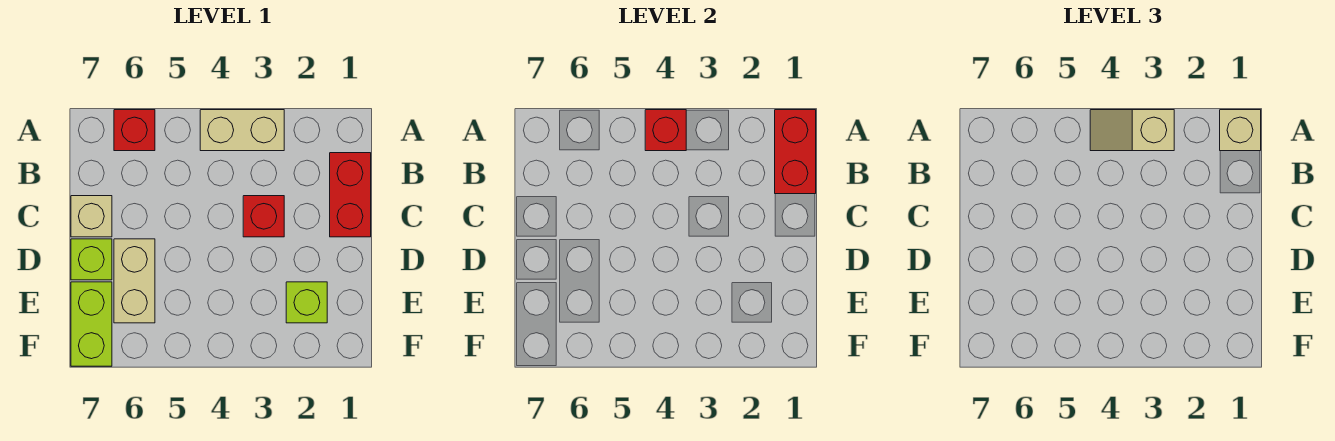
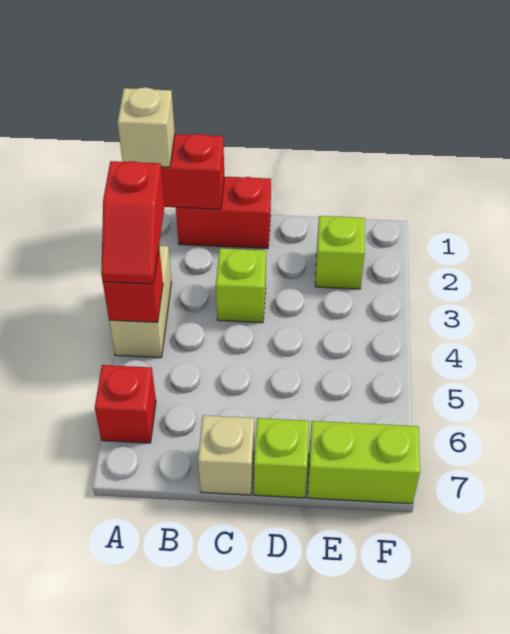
tan 1x2 slope [1090,110,1174,151] -> red 1x2 slope [101,161,165,284]
red 1x1 brick [243,196,284,237] -> lime 1x1 brick [216,248,266,323]
tan 1x2 brick [114,239,155,323] -> none

